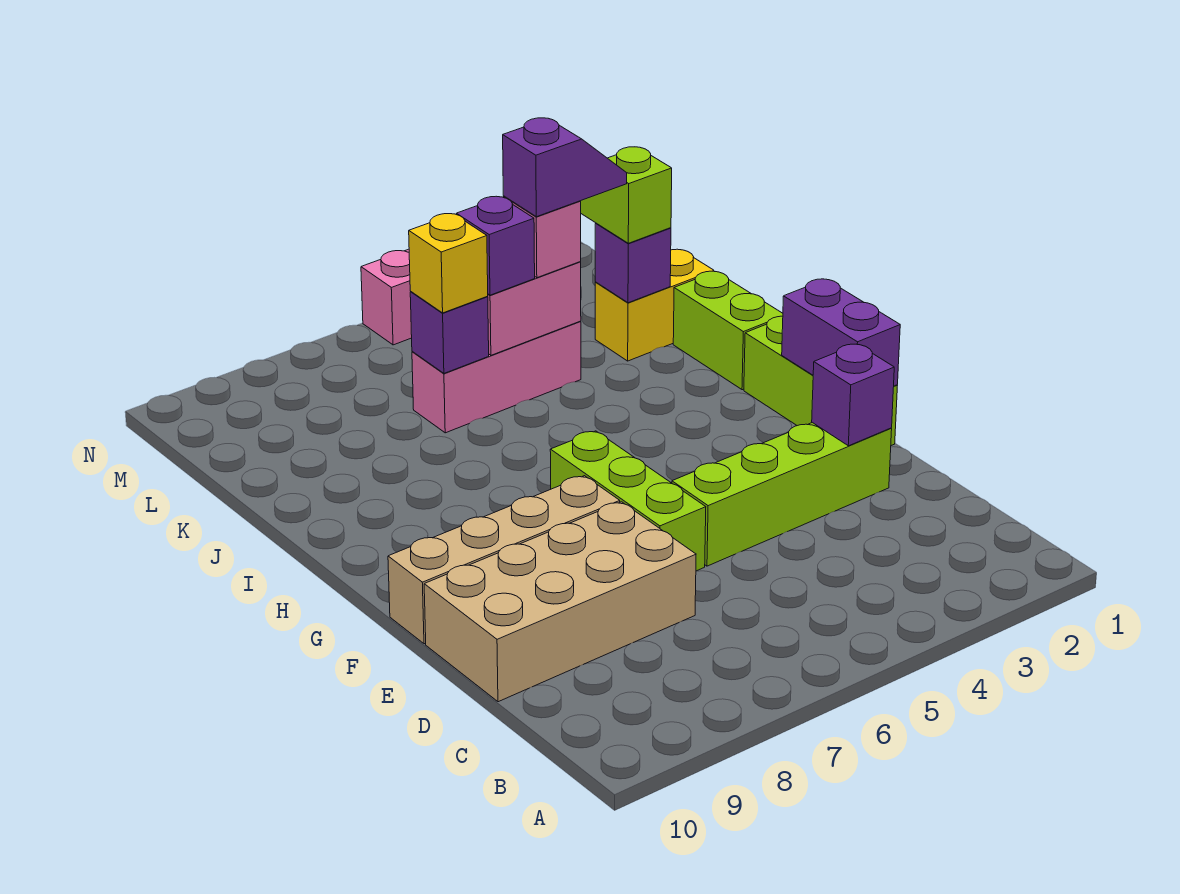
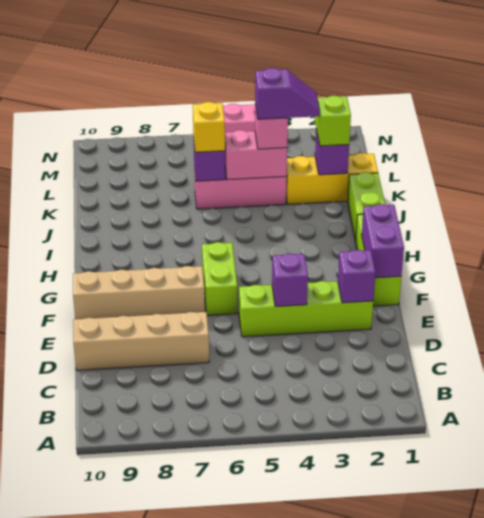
tan 2x4 brick [424,502,696,702] -> tan 1x4 brick [73,312,209,370]
lime 1x3 brick [550,431,706,571] -> lime 1x2 brick [202,242,237,315]
yellow 1x2 brick [595,249,714,361] -> yellow 1x3 brick [286,153,378,204]
purple 1x1 brick [456,196,535,295] -> purple 1x1 brick moved to [272,253,308,307]

